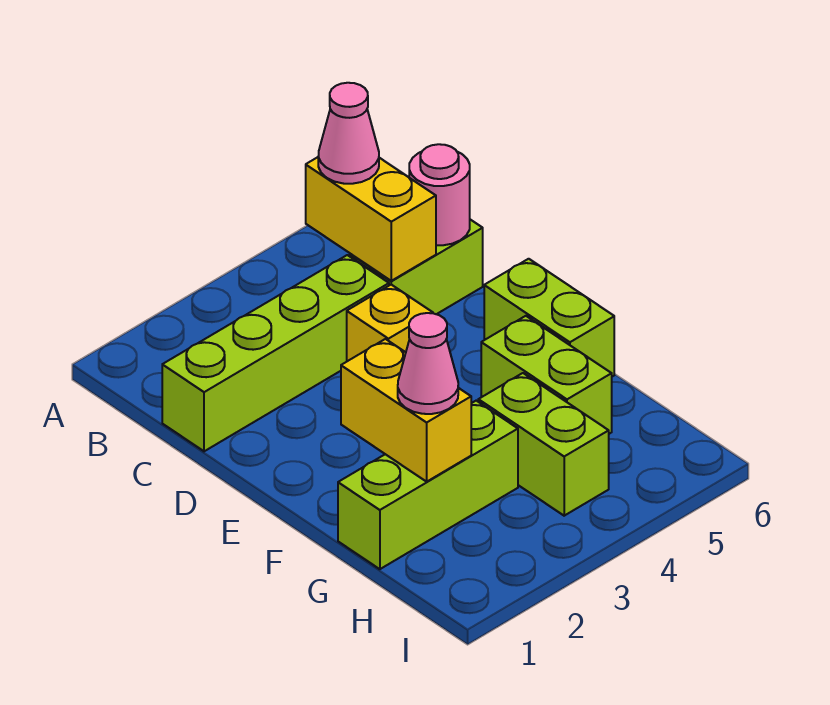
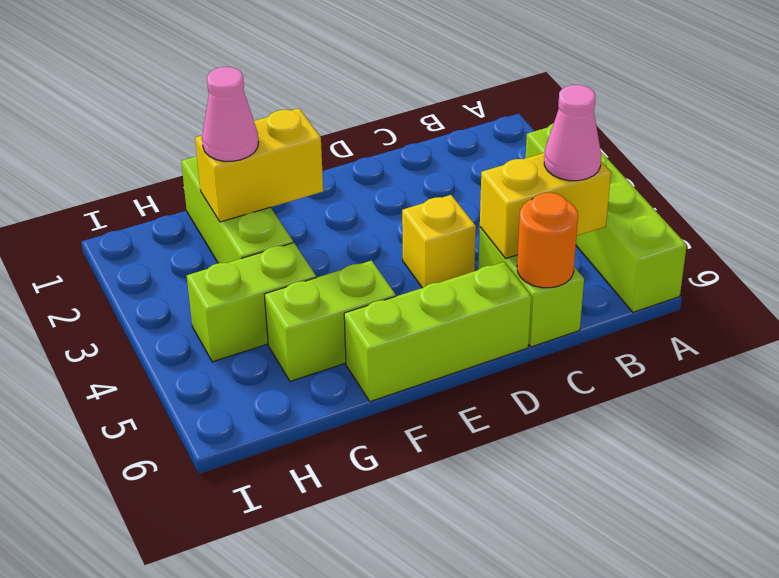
lime 1x4 brick [162,255,389,451] -> lime 1x4 brick moved to [526,123,687,312]
pink 1x1 round brick [409,144,470,245] -> orange 1x1 round brick [517,193,578,288]
lime 1x2 brick [484,259,614,377] -> lime 1x3 brick [344,262,531,401]

